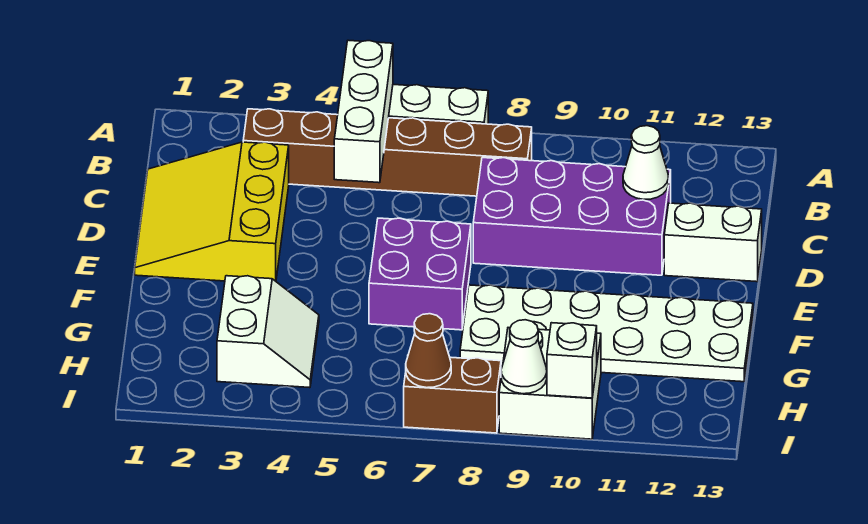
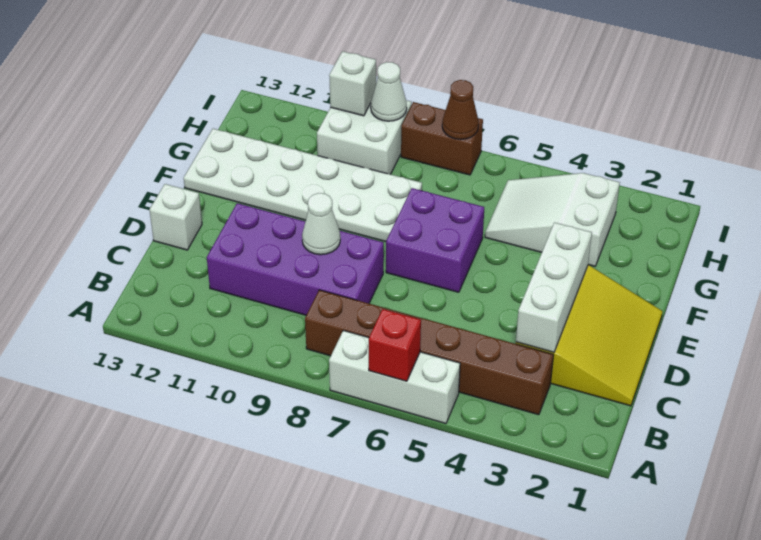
white 1x3 brick [334,40,393,183] -> white 1x3 brick moved to [516,223,592,352]
none -> red 1x1 brick [369,309,421,381]
white 1x1 cone [623,126,669,199] -> white 1x1 cone moved to [302,193,340,255]
white 1x2 brick [664,203,762,282] -> white 1x1 brick [150,184,202,250]
white 2x2 slope [217,276,319,388] -> white 2x3 slope [485,173,620,266]

